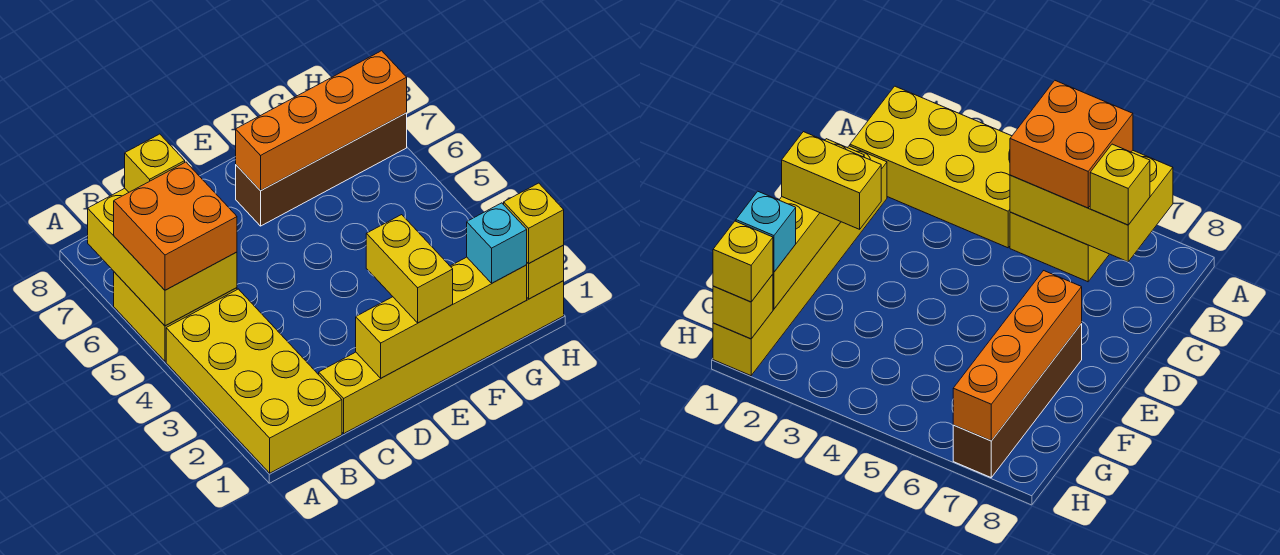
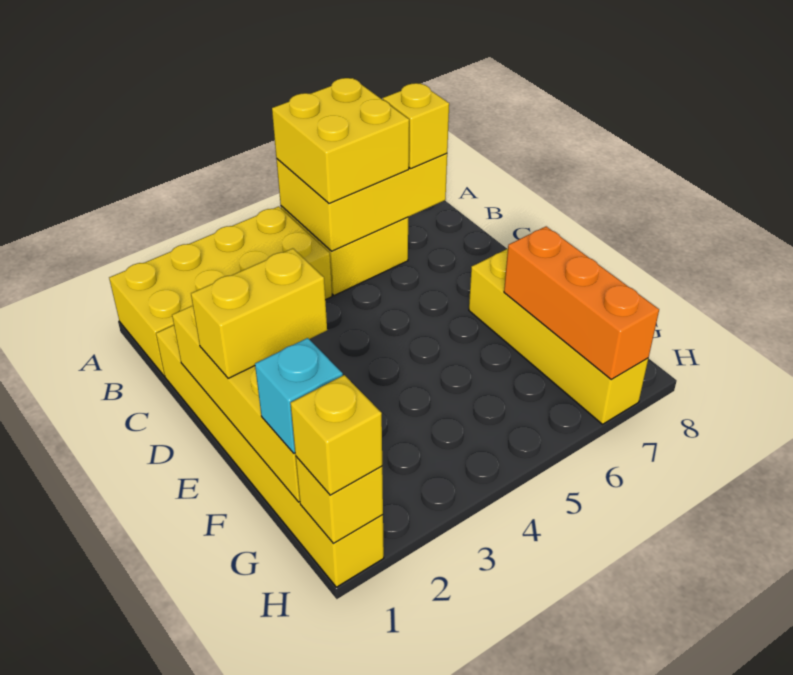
orange 2x2 brick [114,162,237,290] -> yellow 2x2 brick [272,78,409,204]
brown 1x4 brick [236,113,407,226] -> yellow 1x4 brick [469,249,648,424]
orange 1x4 brick [236,51,407,191] -> orange 1x3 brick [504,226,659,380]

